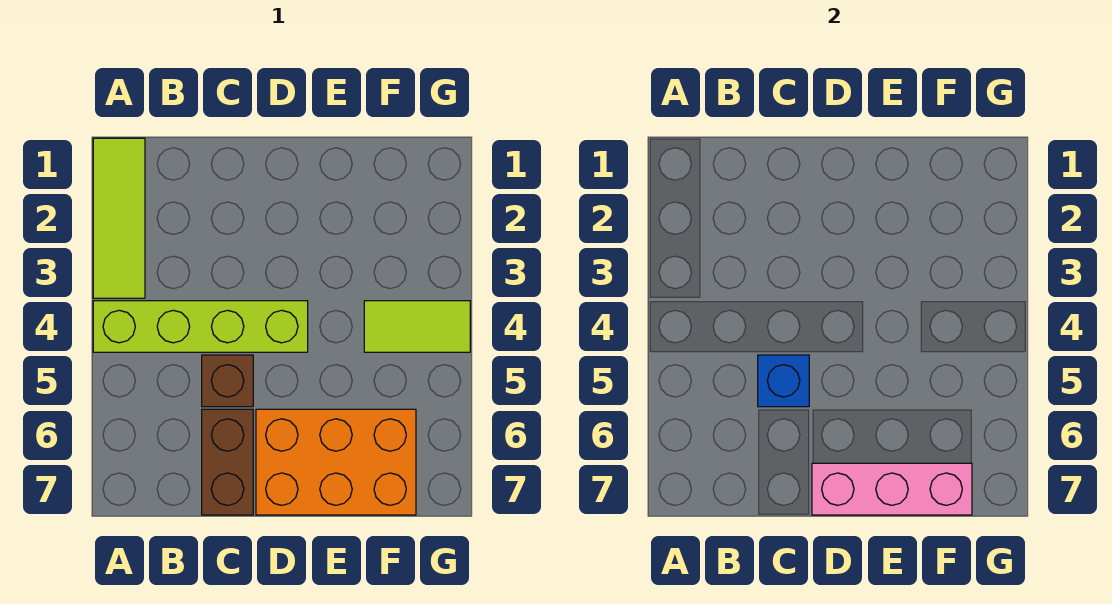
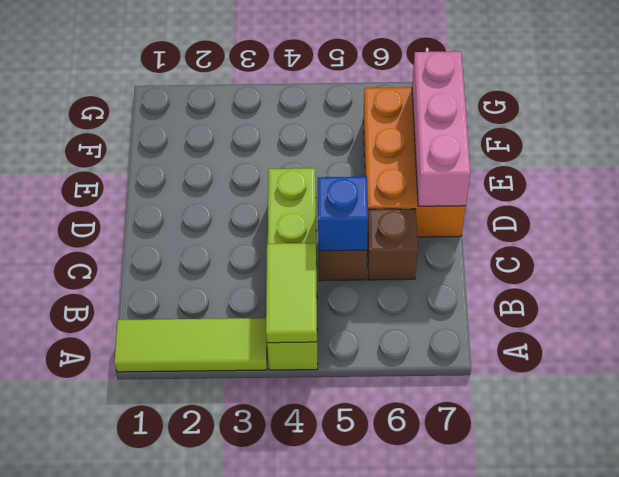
brown 1x2 brick [202,409,253,515] -> brown 1x1 brick [367,209,418,280]
lime 1x2 tile [364,301,470,352] -> lime 1x2 tile moved to [266,243,317,343]

